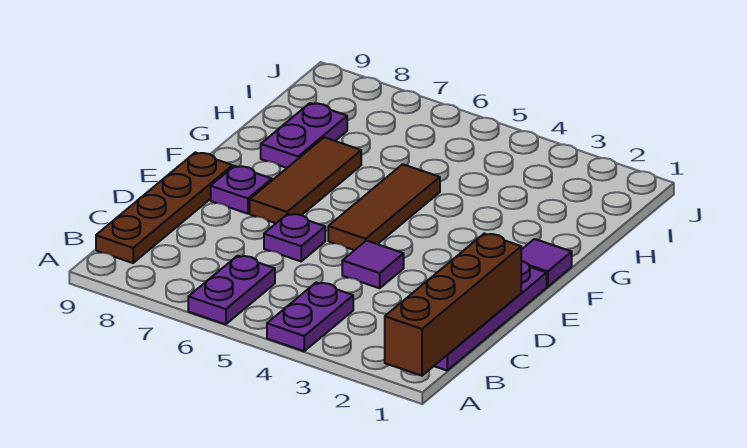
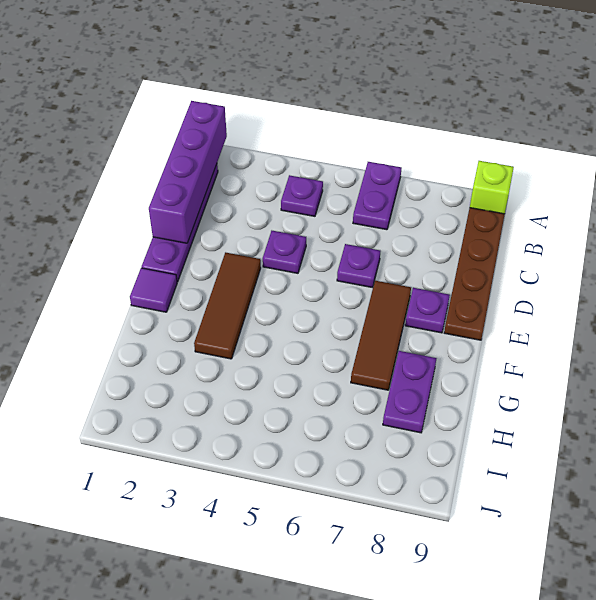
brown 1x4 brick [385,234,521,376] -> purple 1x4 brick [149,101,227,243]
purple 1x2 plate [267,283,353,351] -> purple 1x1 plate [281,175,323,216]
none -> lime 1x1 brick [470,161,514,214]
purple 1x1 tile [342,241,404,288] -> purple 1x1 plate [263,231,306,273]
brown 1x3 tile [328,164,440,250] -> brown 1x3 tile moved to [194,252,261,359]

